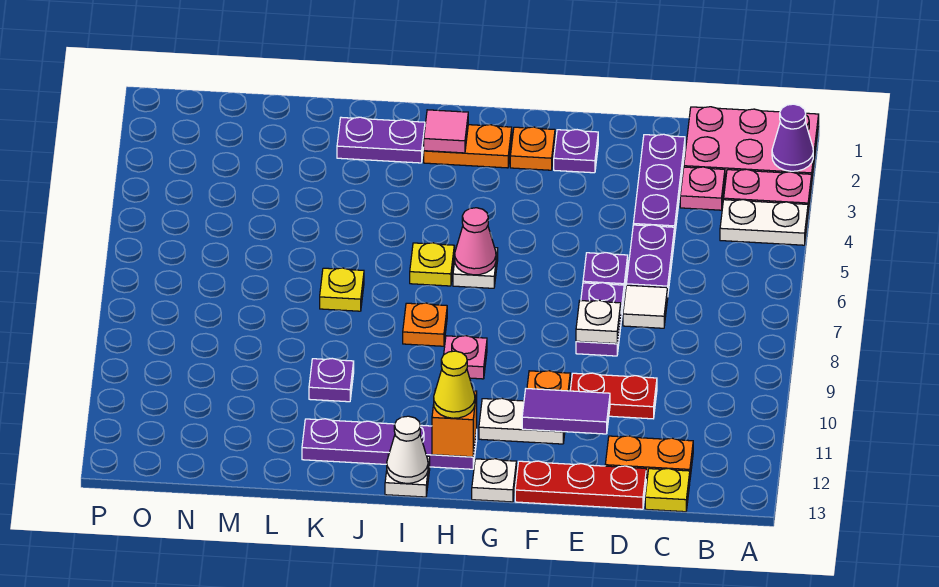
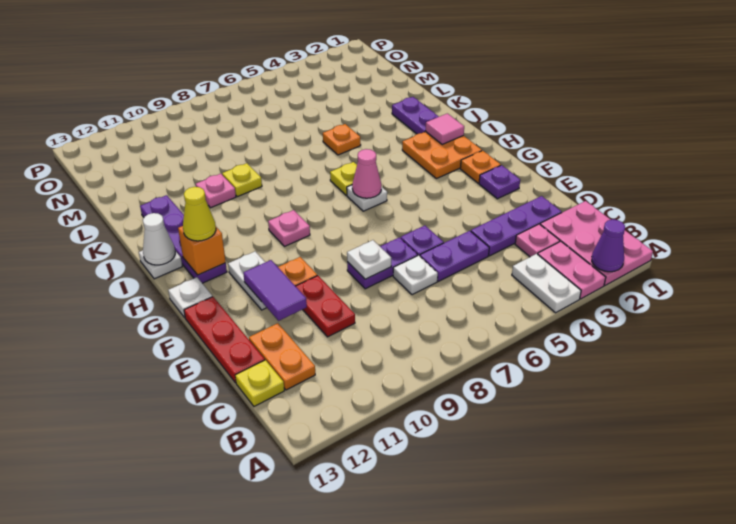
white 1x1 tile [623,285,668,328] -> white 1x1 plate [393,255,438,295]
orange 1x2 plate [424,125,512,168] -> orange 2x2 plate [402,132,482,179]
orange 1x1 plate [403,303,447,346] -> orange 1x1 plate moved to [323,124,361,155]
yellow 1x1 plate [320,268,364,311] -> yellow 1x1 plate moved to [222,163,262,197]
purple 1x1 plate [309,358,354,402] -> pink 1x1 plate [196,174,236,208]

